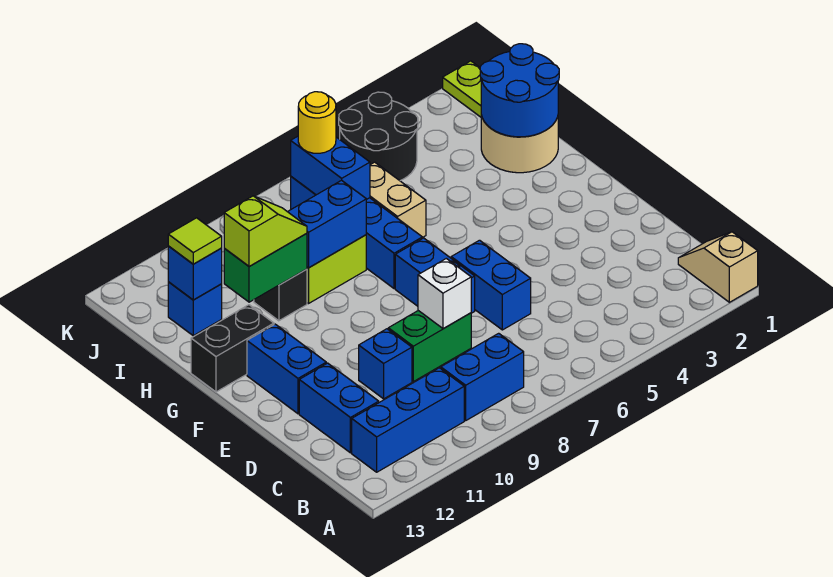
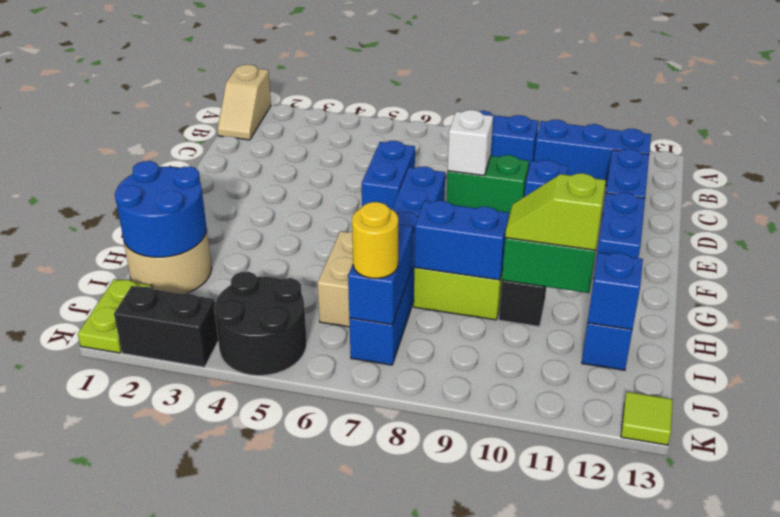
black 1x2 brick [191,305,274,392] -> black 1x2 brick moved to [114,286,218,367]
lime 1x1 tile [168,218,222,264] -> lime 1x1 tile moved to [621,392,673,445]

